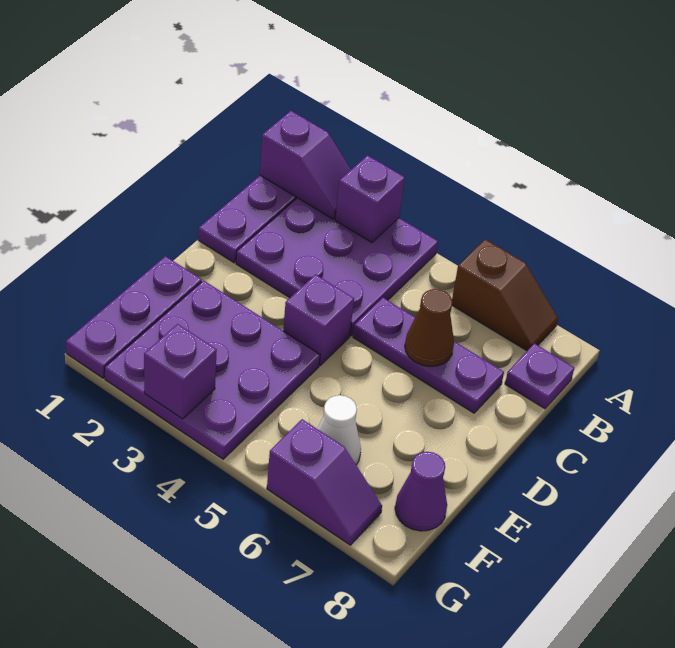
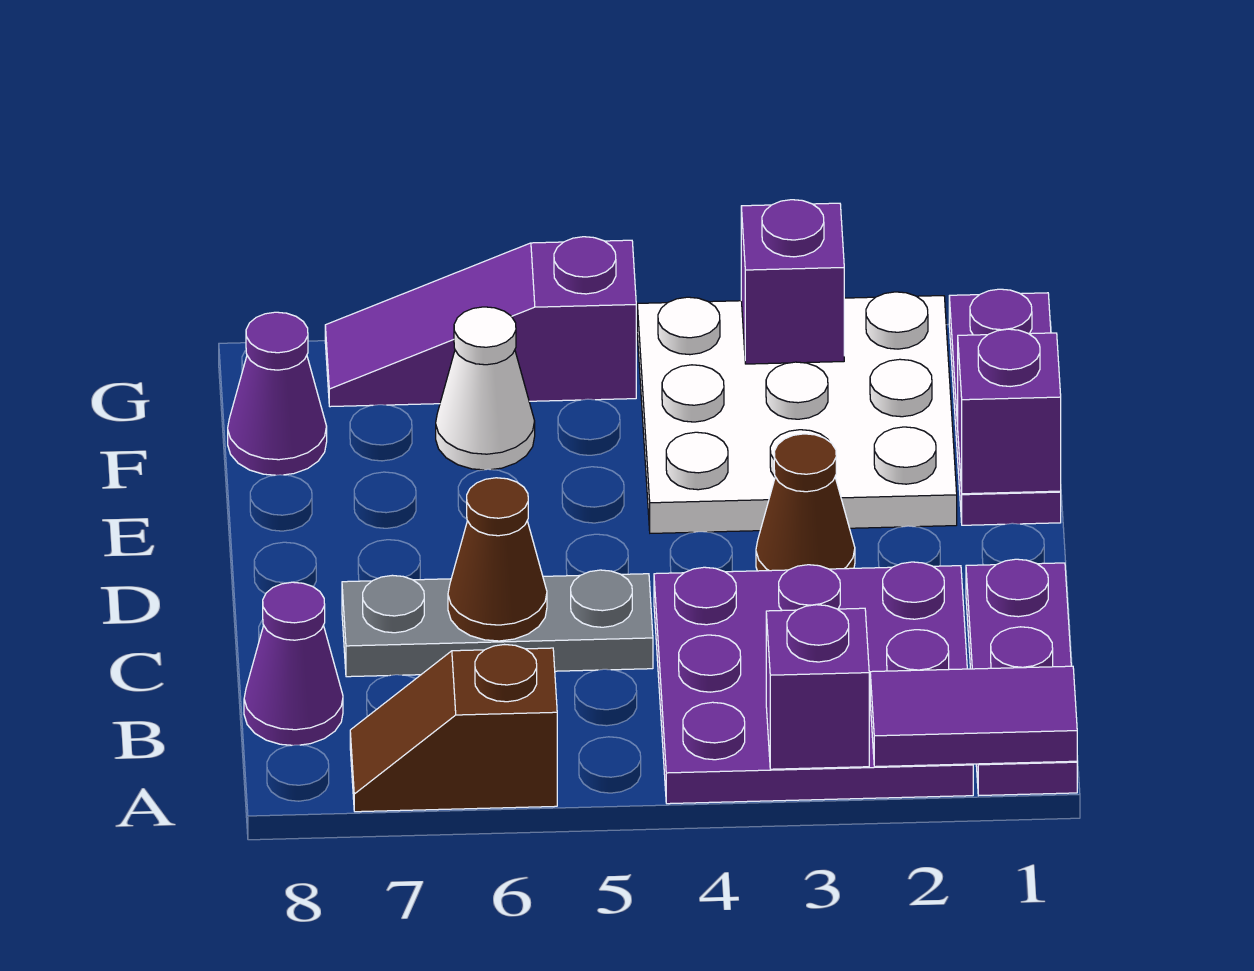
purple 1x2 slope [260,111,351,219] -> purple 1x2 tile [870,666,1077,767]
purple 1x1 plate [505,343,574,409] -> purple 1x1 cone [244,582,343,745]
purple 1x3 plate [353,298,504,413] -> grey 1x3 plate [342,570,653,677]
none -> brown 1x1 cone [756,434,855,571]
purple 1x1 brick [283,275,354,365] -> purple 1x1 brick moved to [958,329,1061,494]
purple 3x3 plate [105,280,320,459] -> white 3x3 plate [637,292,957,533]
purple 1x2 slope [267,419,382,545] -> purple 1x3 slope [325,237,636,407]

